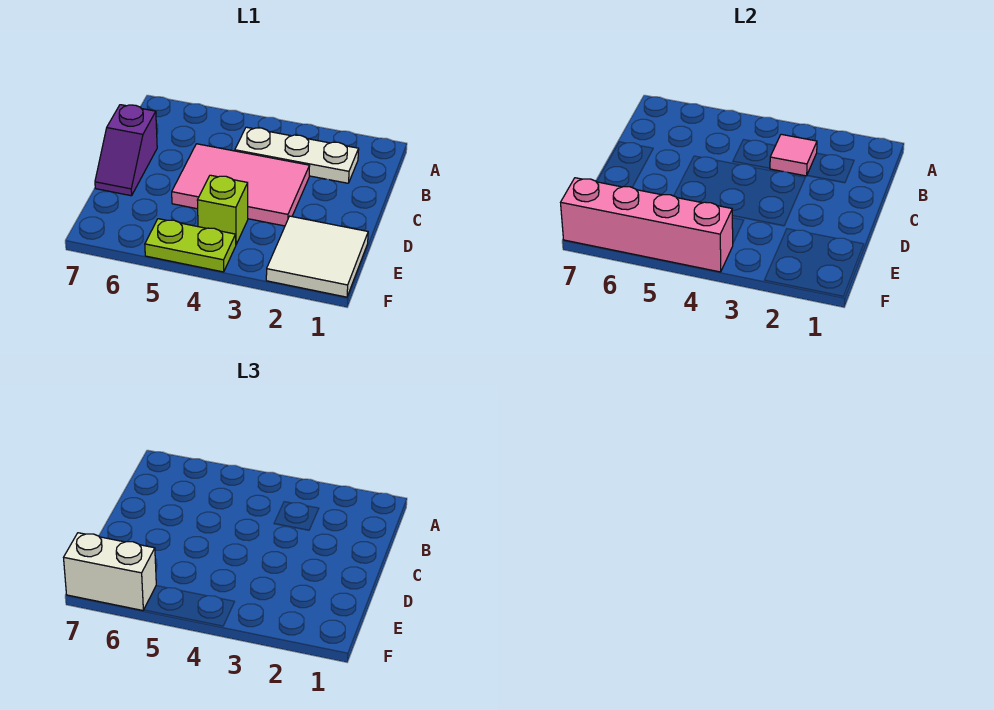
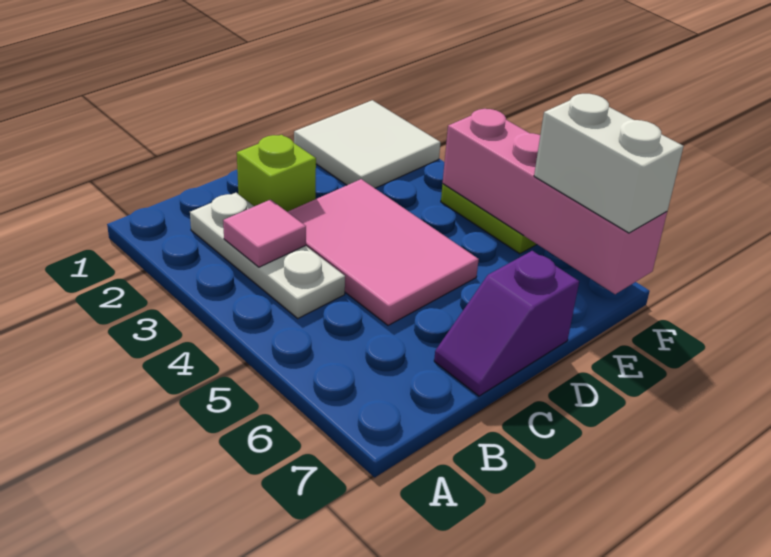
purple 1x2 slope [95,105,157,196] -> purple 1x2 slope turned to [434,251,579,396]
lime 1x1 brick [197,175,248,244] -> lime 1x1 brick moved to [237,135,316,212]

